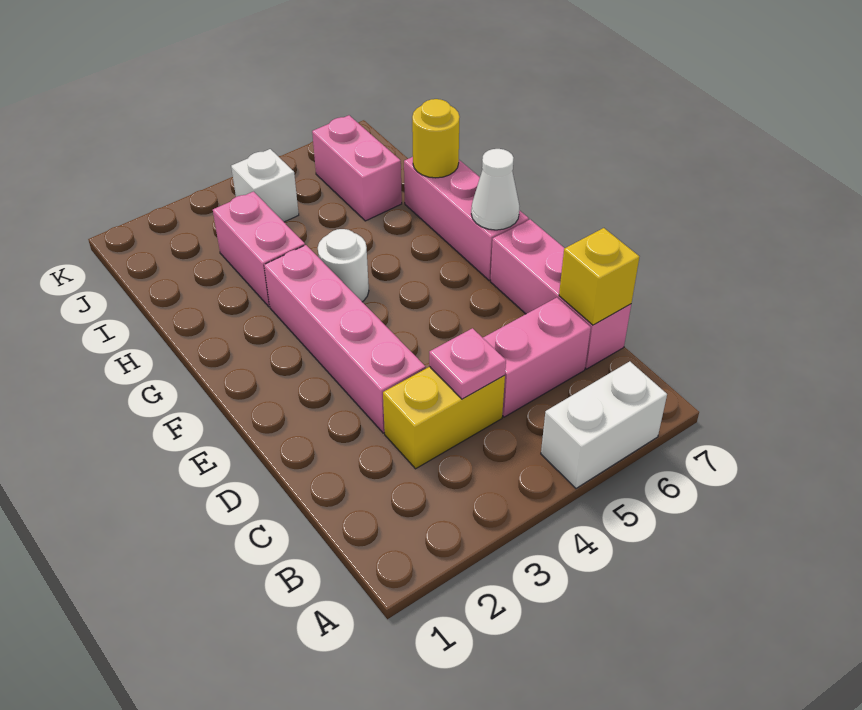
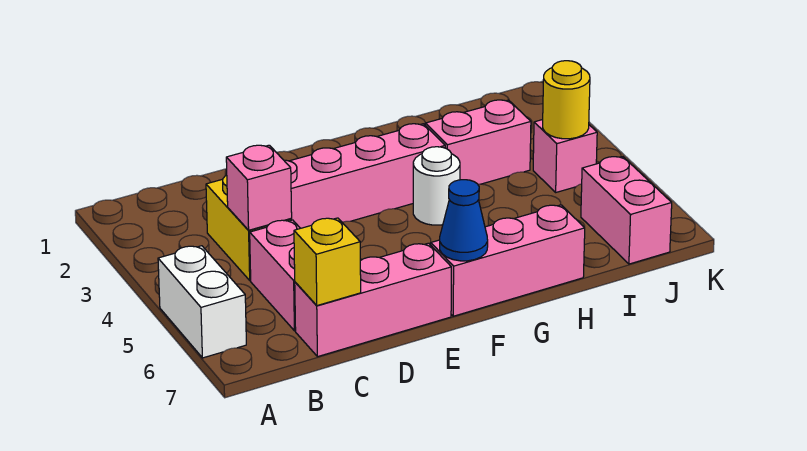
pink 1x1 plate [429,328,506,399] -> pink 1x1 brick [226,145,292,230]
white 1x1 cone [471,149,519,230] -> blue 1x1 cone [440,180,488,261]
yellow 1x1 round brick [412,99,460,178] -> yellow 1x1 round brick moved to [543,61,590,139]
pink 1x2 brick [312,115,402,221] -> pink 1x2 brick turned to [581,157,672,264]
white 1x1 brick [231,149,299,222] -> pink 1x1 brick [533,120,597,192]

